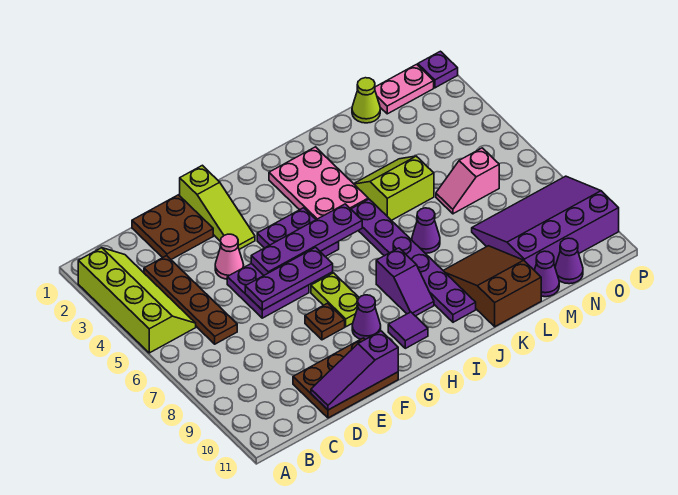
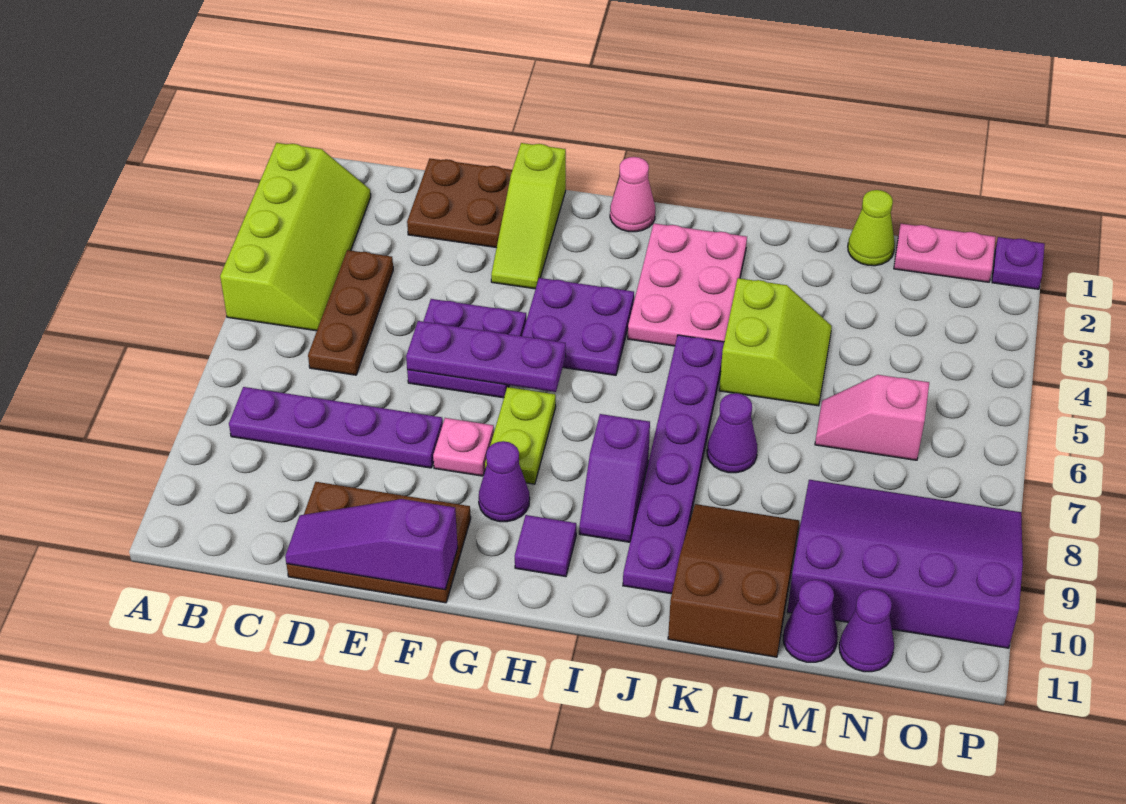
brown 1x4 plate [144,256,237,344] -> brown 1x3 plate [308,250,393,375]
pink 1x1 cone [215,234,244,279] -> pink 1x1 cone moved to [610,157,655,232]
purple 1x4 plate [251,204,362,275] -> purple 1x4 plate moved to [229,387,443,468]
brown 1x1 plate [305,303,345,340] -> pink 1x1 plate [433,418,494,476]
lime 2x2 slope [354,156,434,220] -> lime 2x2 slope turned to [719,278,832,406]

